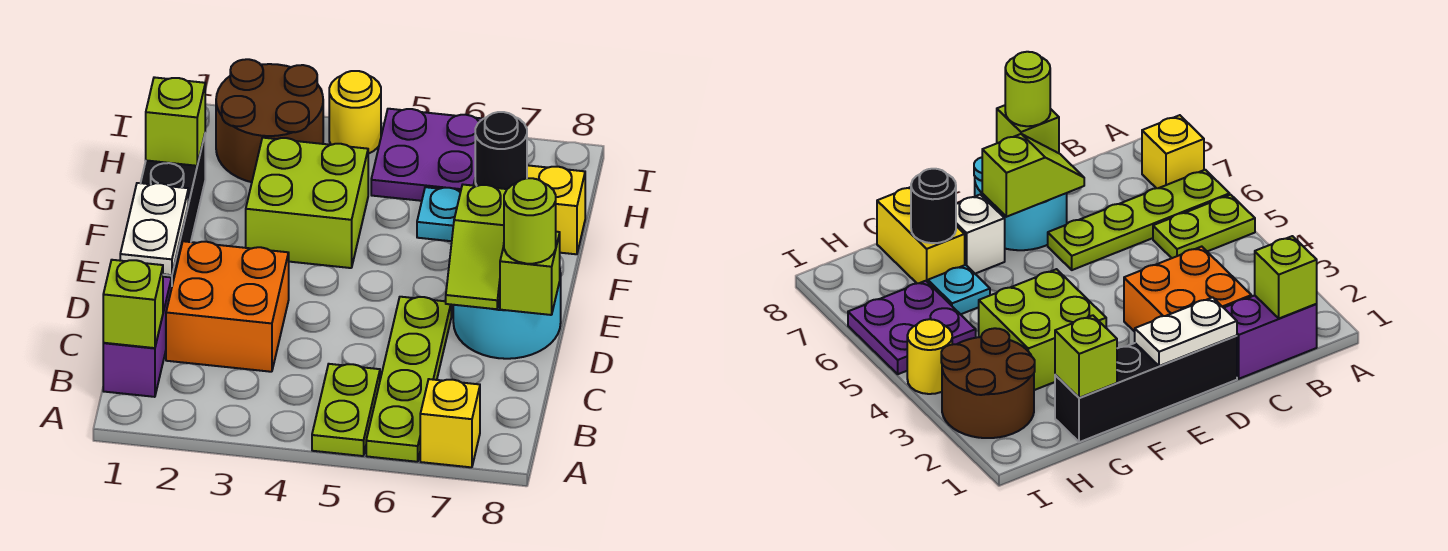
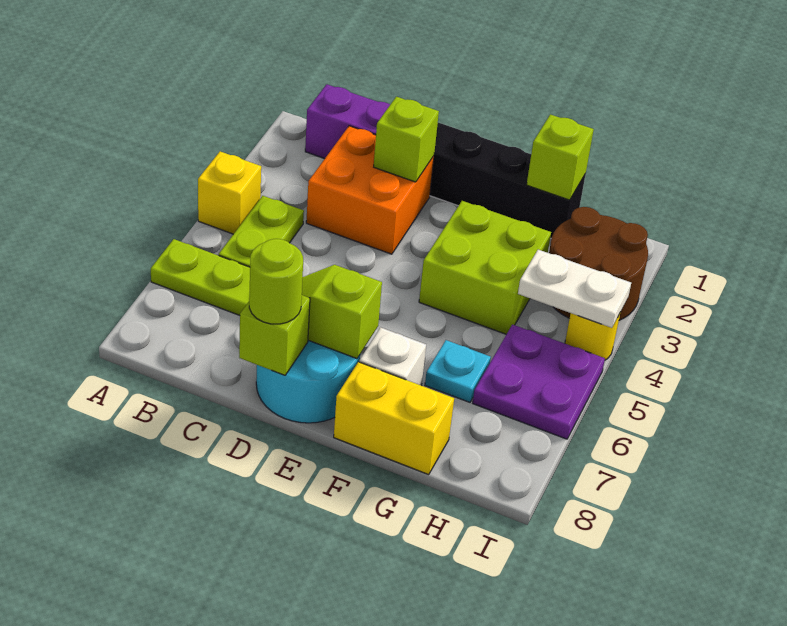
lime 1x2 plate [312,364,380,456] -> lime 1x2 plate turned to [219,196,304,267]
yellow 1x1 brick [420,379,480,467] -> yellow 1x1 brick moved to [198,151,261,234]
lime 1x1 brick [103,260,163,348] -> lime 1x1 brick moved to [374,97,439,182]
white 1x2 plate [120,183,188,275] -> white 1x2 plate moved to [518,250,631,328]
yellow 1x2 brick [473,165,585,254] -> yellow 1x2 brick turned to [334,362,454,475]
black 1x1 round brick [475,112,527,189] -> none

